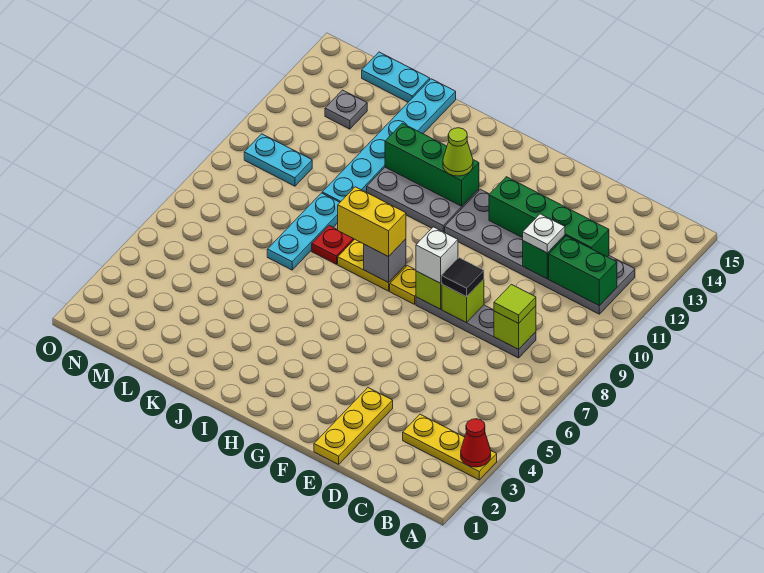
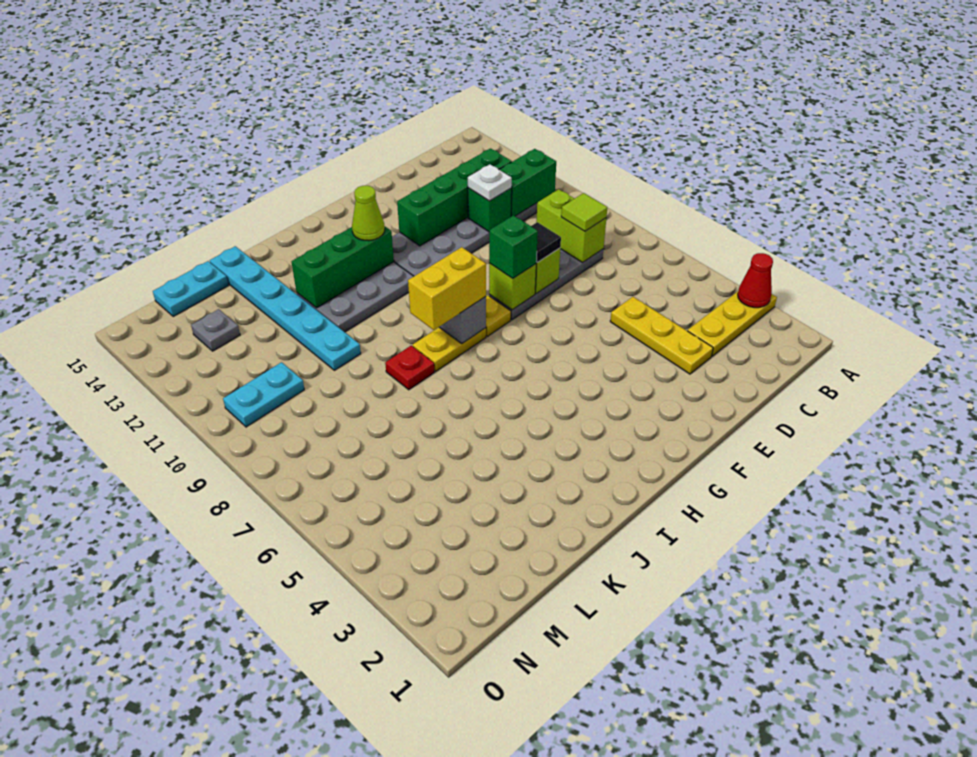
lime 1x1 brick [494,306,536,349] -> lime 1x2 brick [536,189,606,263]
yellow 1x3 plate [314,388,393,464] -> yellow 1x3 plate moved to [610,297,713,374]
white 1x1 brick [416,227,458,283] -> green 1x1 brick [489,215,538,278]
cyan 1x3 plate [267,193,340,270] -> none

